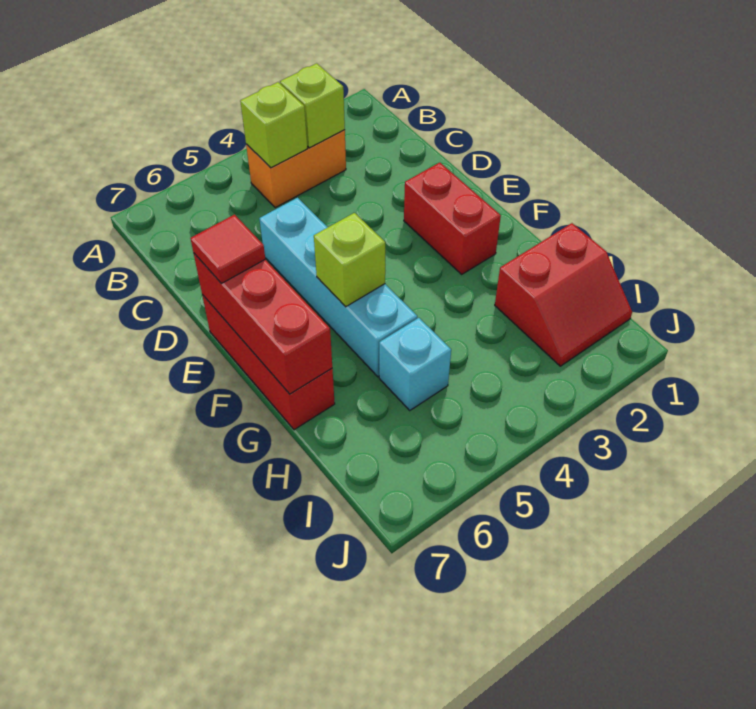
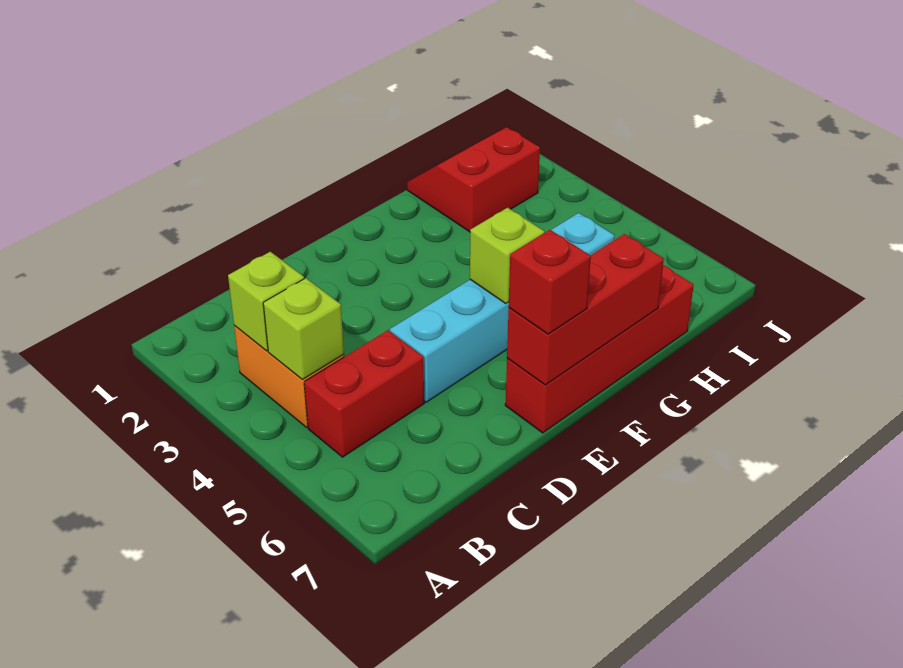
red 1x2 brick [404,163,501,274] -> red 1x2 brick moved to [304,330,424,457]
red 1x3 brick [202,295,335,430] -> red 1x4 brick [505,265,694,433]
red 1x1 tile [190,215,265,283] -> red 1x1 brick [509,230,591,334]
red 2x2 slope [495,223,632,366] -> red 2x2 slope turned to [407,127,540,232]

